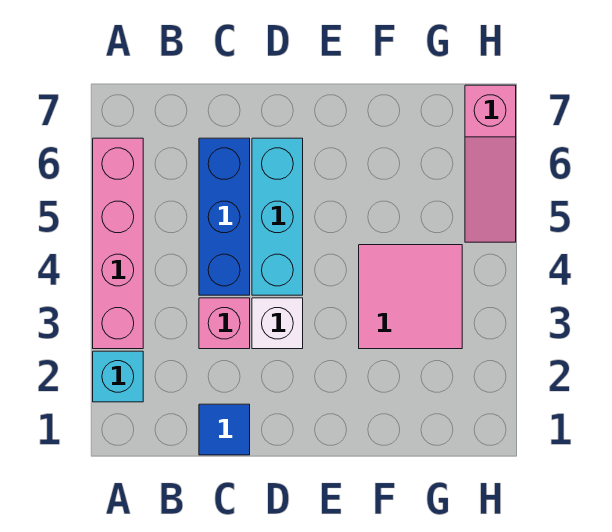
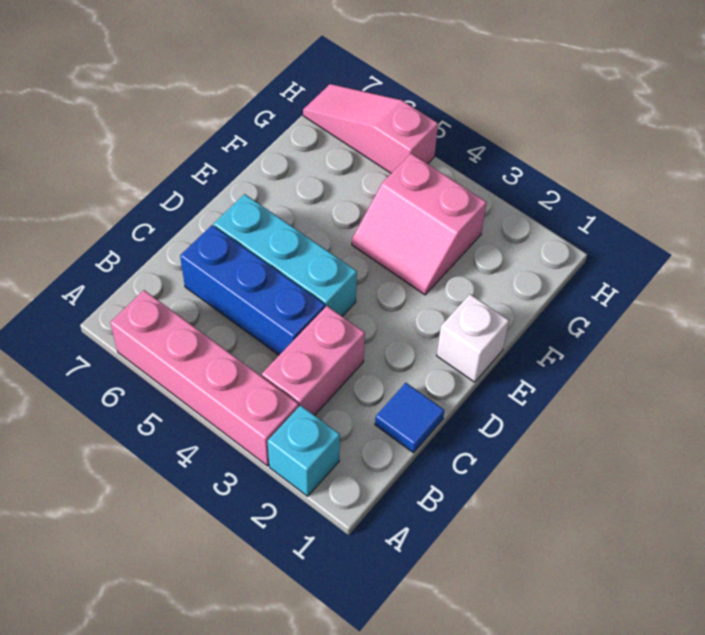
pink 1x1 brick [199,298,250,349] -> pink 1x2 brick [262,306,365,415]
white 1x1 brick [252,298,303,349] -> white 1x1 brick moved to [437,294,509,382]
pink 2x2 tile [359,245,462,349] -> pink 2x2 slope [352,154,487,295]
pink 1x3 slope [465,85,516,242] -> pink 1x3 slope turned to [303,84,438,173]

